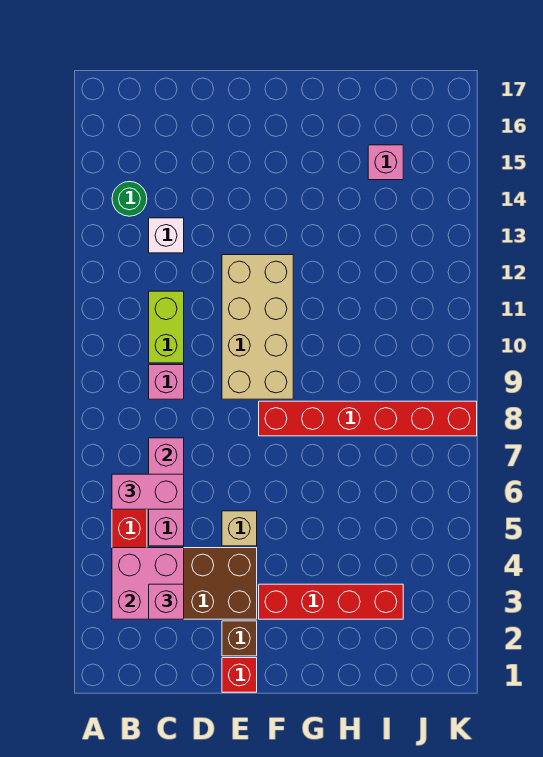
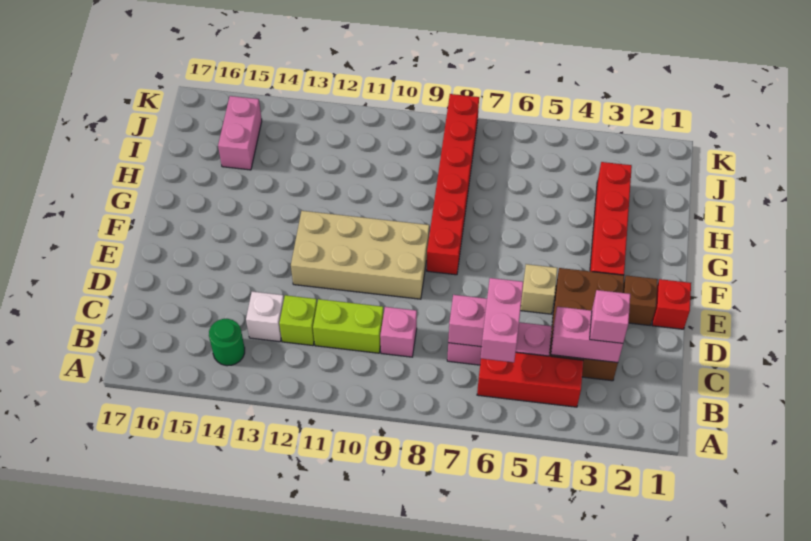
pink 2x2 brick [112,548,184,619] -> pink 1x2 brick [551,307,623,363]
none -> lime 1x1 brick [279,295,317,345]
pink 1x1 brick [368,145,403,180] -> pink 1x2 brick [218,96,262,170]

